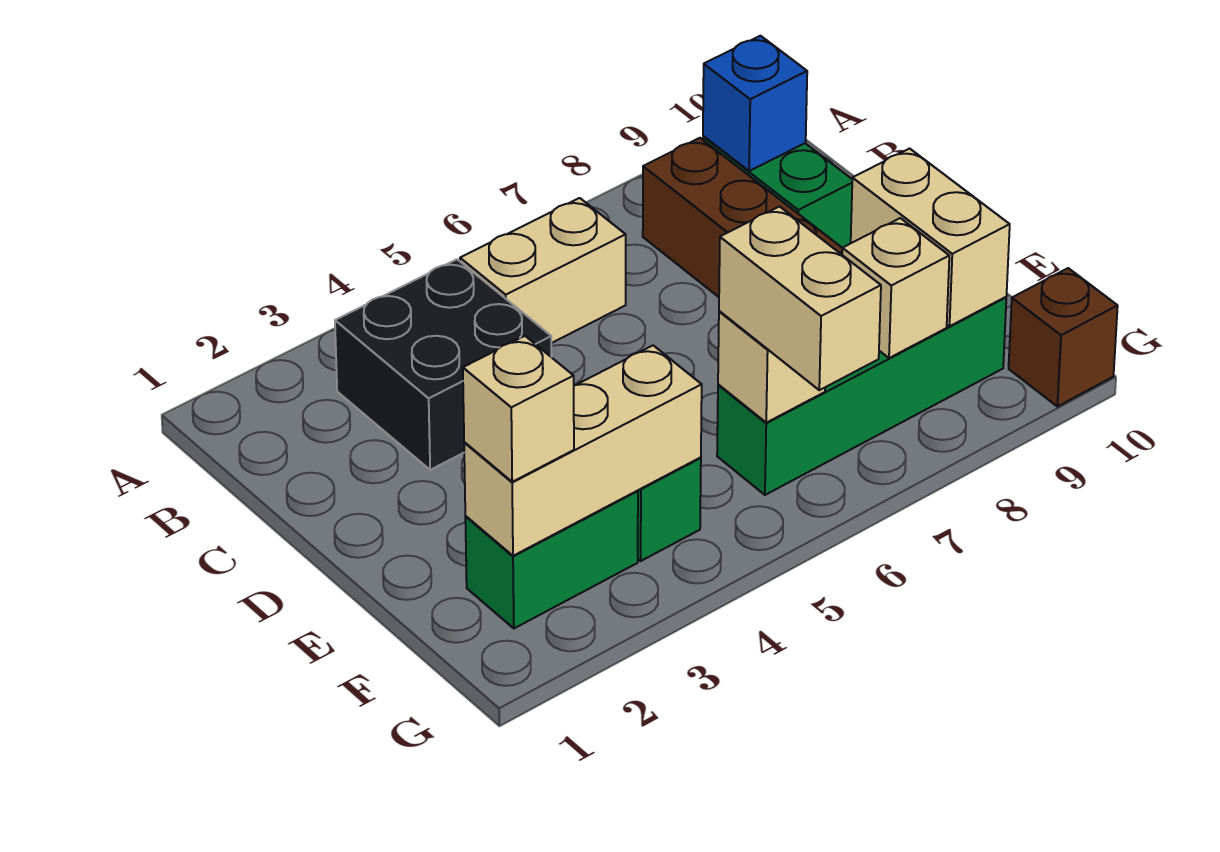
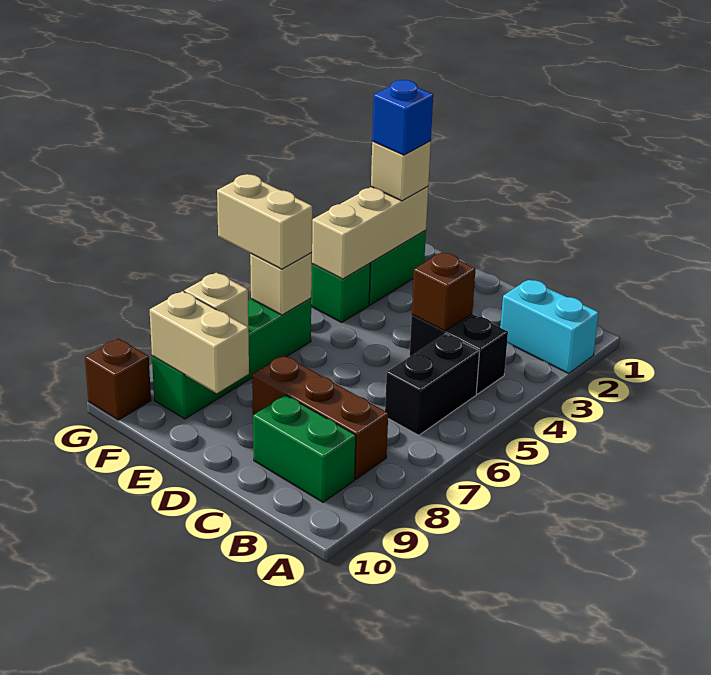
none -> cyan 1x2 brick [500,279,599,373]
black 2x2 brick [335,259,552,470] -> black 1x2 brick [410,314,508,394]
tan 1x2 brick [460,198,626,343] -> black 1x2 brick [385,334,480,435]
blue 1x1 brick [703,36,807,171] -> blue 1x1 brick moved to [372,80,433,155]
none -> brown 1x1 brick [412,252,476,331]

